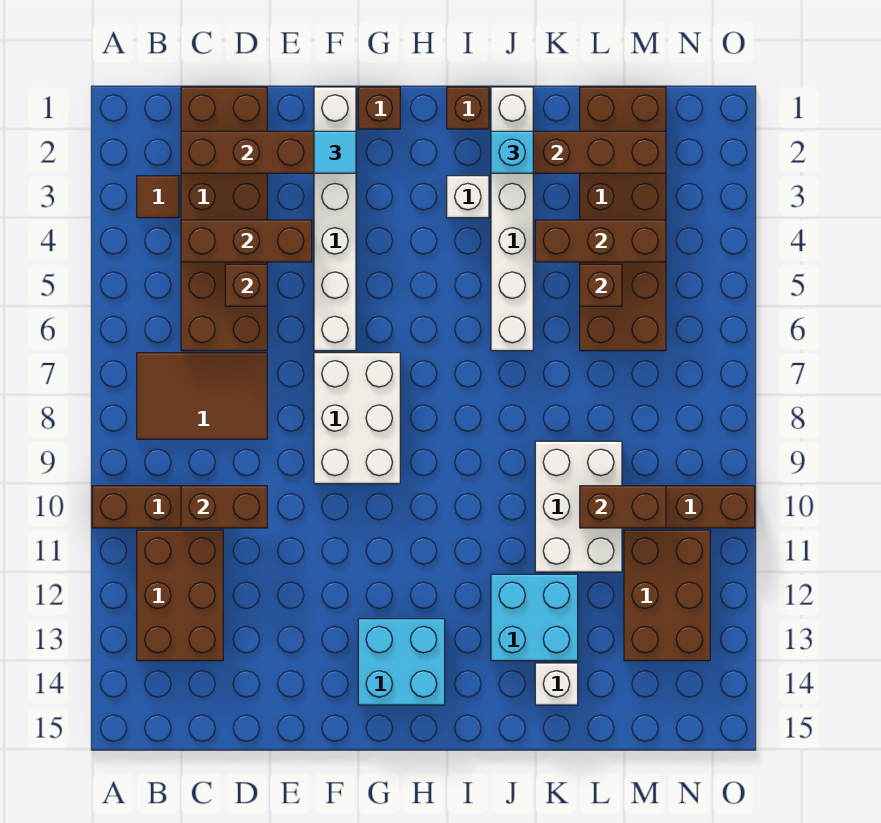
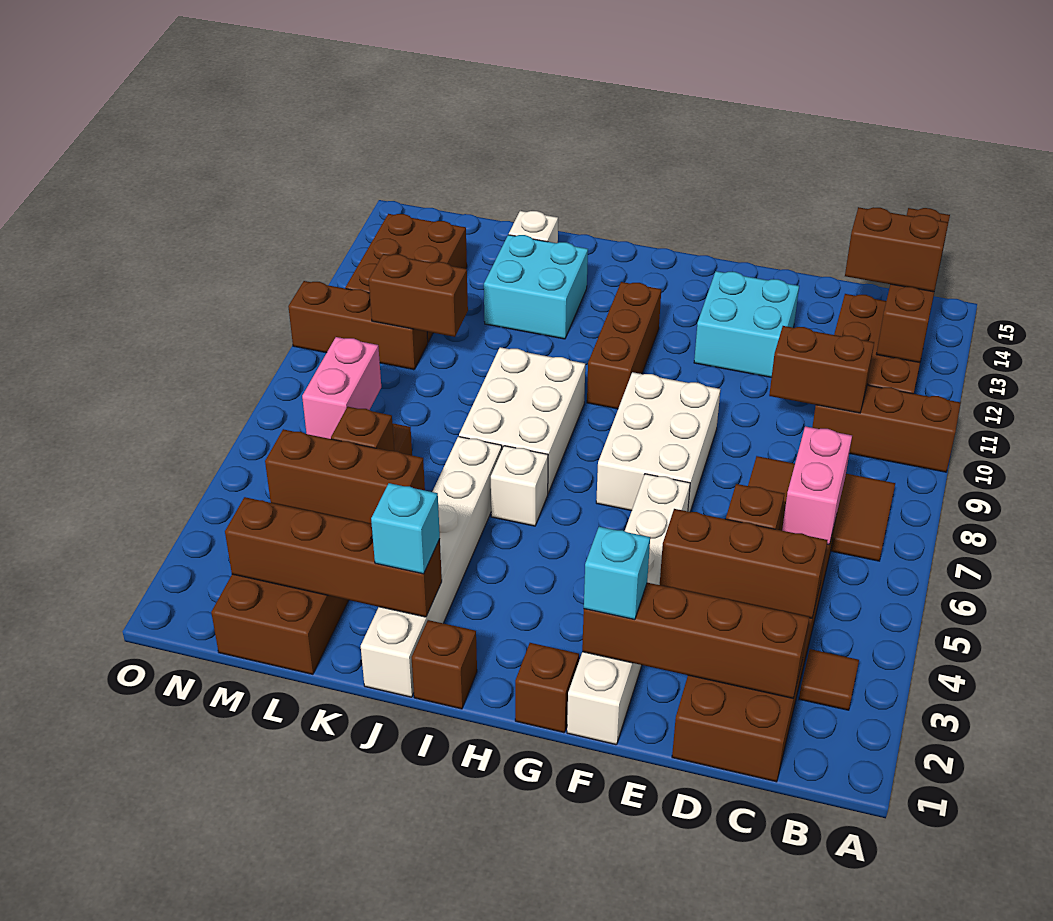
none -> brown 1x4 brick [877,208,950,363]
none -> brown 1x2 brick [845,207,948,292]
none -> pink 1x2 brick [782,426,852,545]
cyan 1x1 tile [314,131,356,173] -> cyan 1x1 brick [584,527,650,620]
cyan 2x2 brick [358,619,445,705] -> cyan 2x2 brick moved to [694,271,799,377]
none -> brown 1x3 brick [587,282,661,409]
white 1x1 brick [447,176,489,218] -> white 1x1 brick moved to [491,446,548,526]
white 2x3 brick [535,441,622,572] -> white 2x3 brick moved to [459,347,585,493]
none -> pink 1x2 brick [302,337,381,439]

